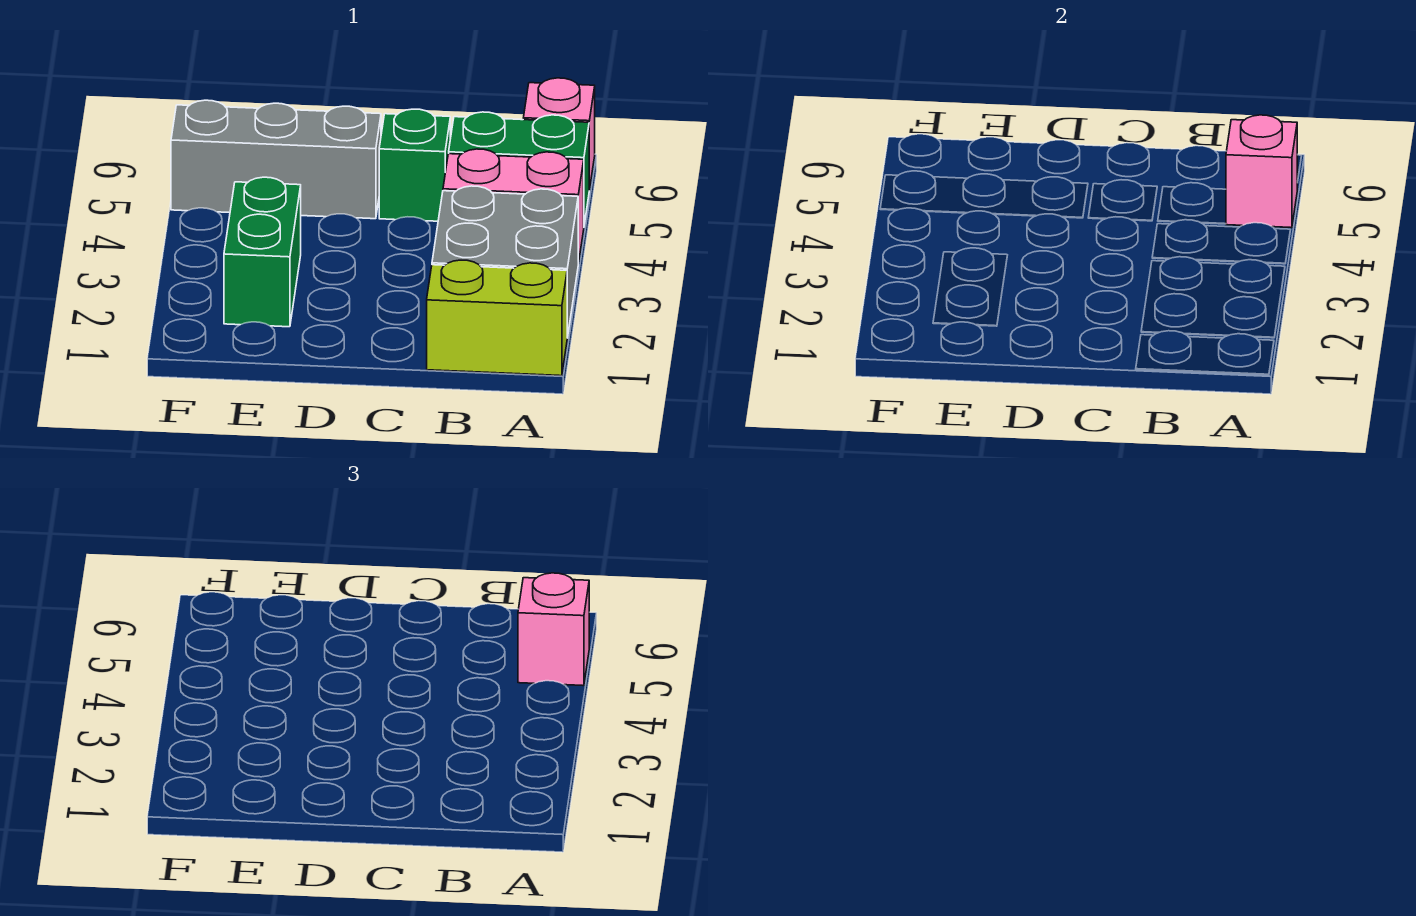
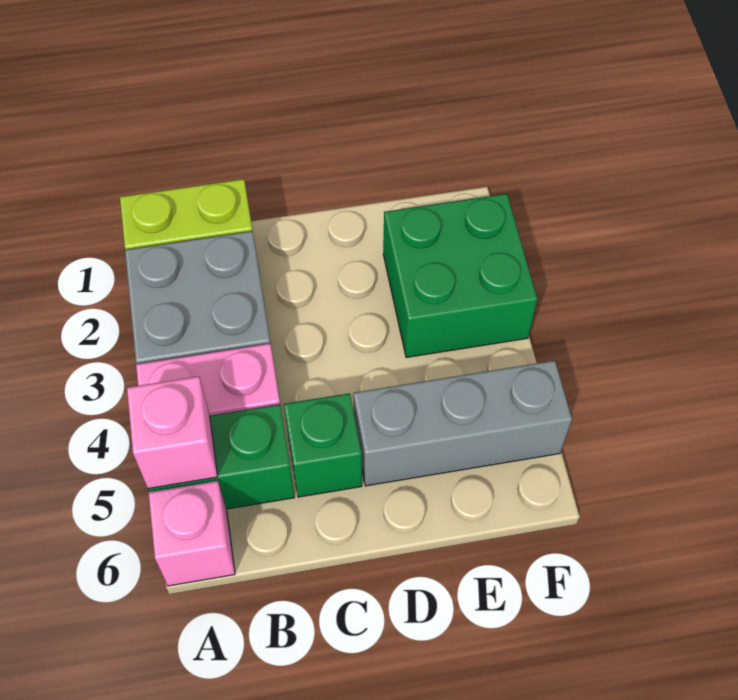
pink 1x1 brick [518,573,589,686] -> none
green 1x2 brick [224,177,301,327] -> green 2x2 brick [383,194,537,358]

